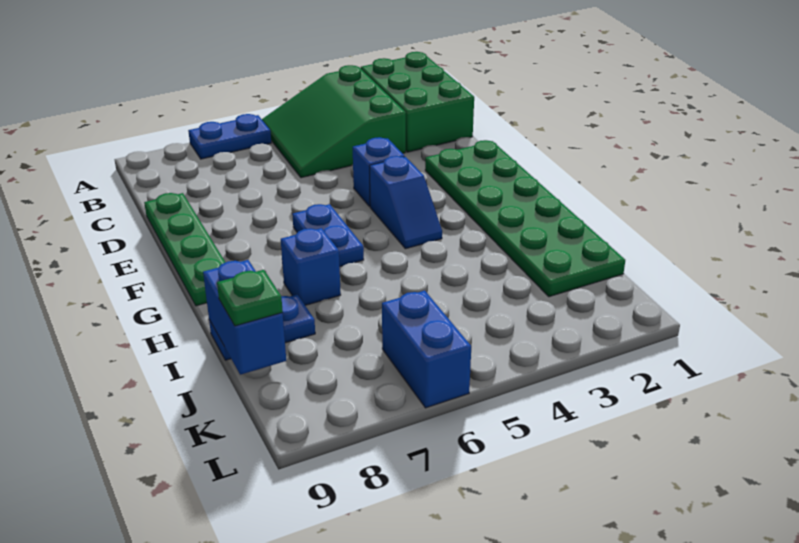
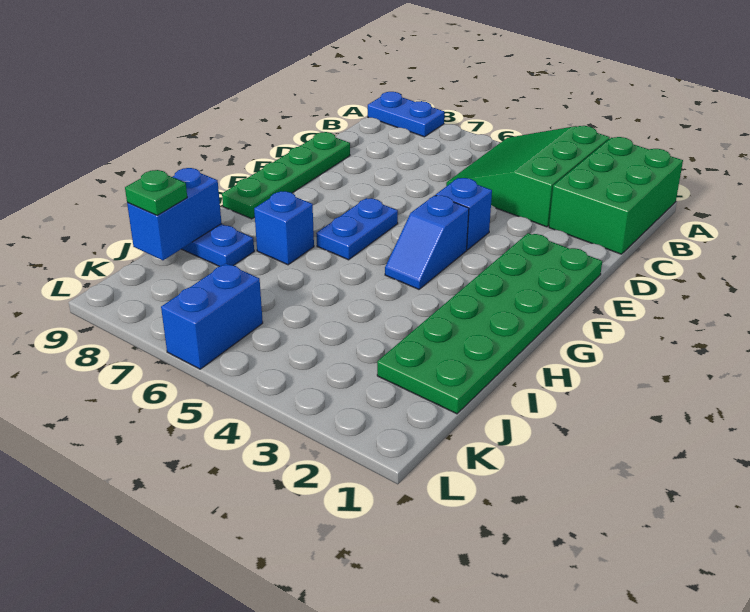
blue 1x2 plate [188,114,271,159] -> blue 1x2 plate moved to [368,92,444,137]

